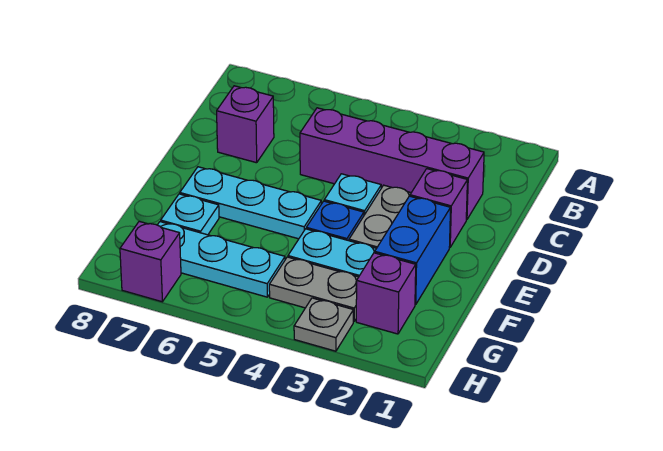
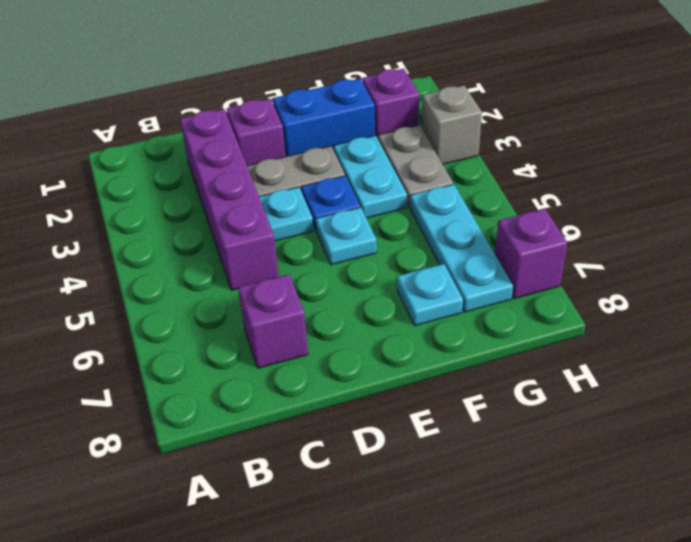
cyan 1x3 plate [180,167,321,239] -> cyan 1x1 plate [316,207,377,265]
grey 1x1 plate [294,298,353,351] -> grey 1x1 brick [422,86,482,164]

